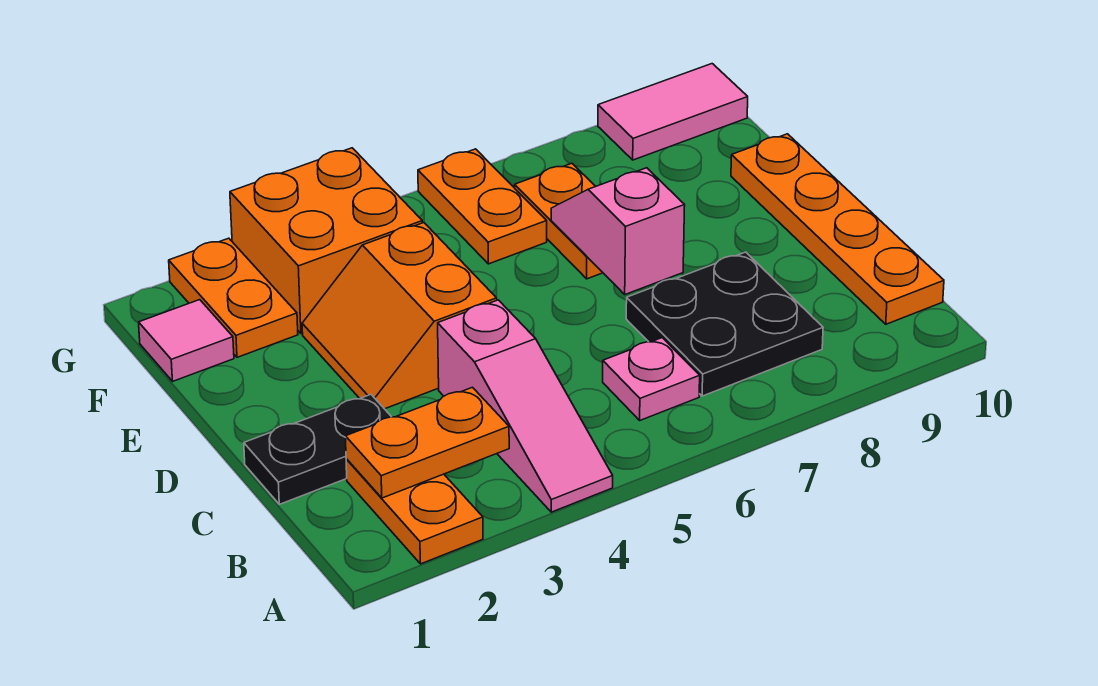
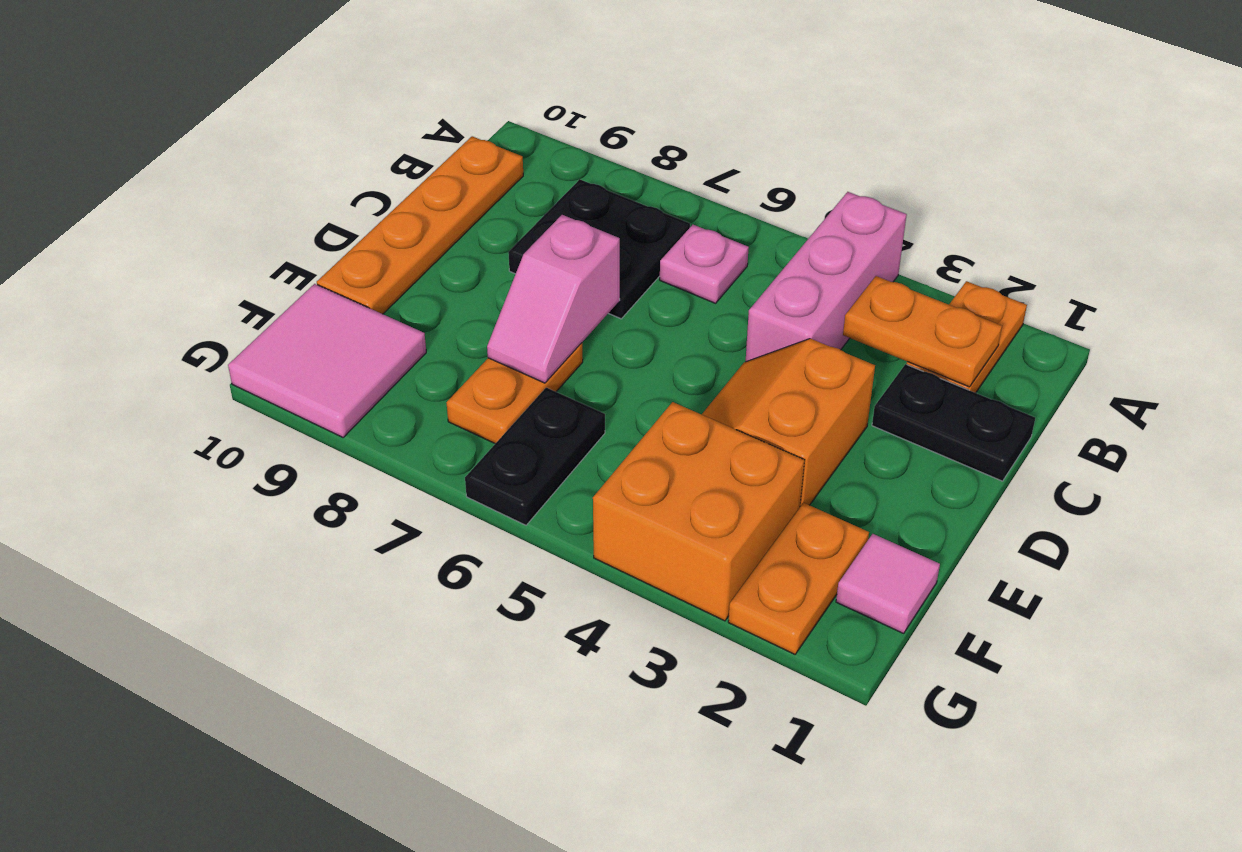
pink 1x3 slope [438,300,613,512] -> pink 1x3 brick [745,192,907,362]
orange 2x2 slope [302,223,497,409] -> orange 2x2 slope turned to [702,339,875,507]
orange 1x2 plate [418,149,547,264] -> black 1x2 plate [465,388,605,525]
pink 1x2 tile [598,64,748,160] -> pink 2x2 tile [228,284,426,437]

